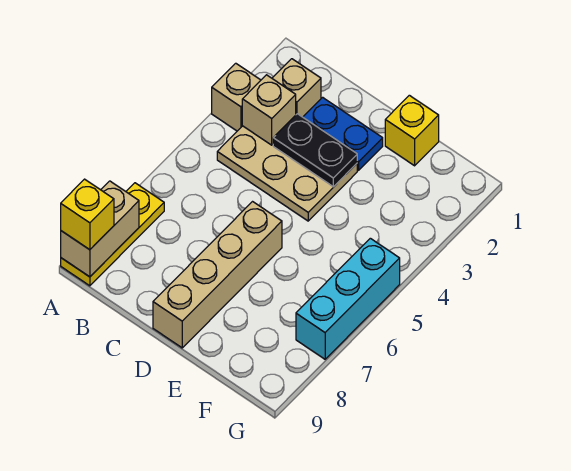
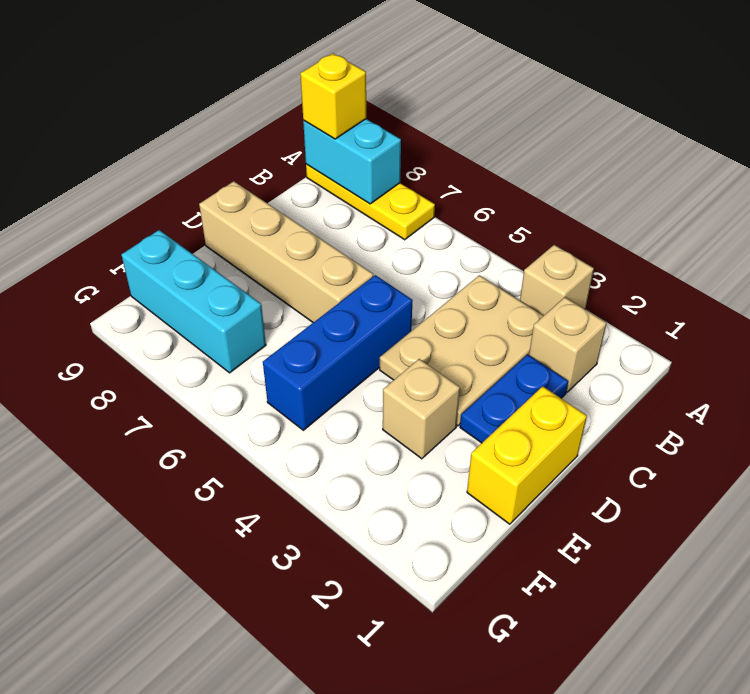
tan 1x2 brick [61,181,139,277] -> cyan 1x2 brick [303,119,401,204]
tan 1x1 brick [242,75,296,145] -> tan 1x1 brick moved to [383,359,460,459]
black 1x2 plate [273,114,357,187] -> none
none -> blue 1x3 brick [263,275,413,430]
yellow 1x1 brick [385,95,439,166] -> yellow 1x2 brick [467,386,587,524]
cyan 1x3 brick [296,238,400,359] -> cyan 1x3 brick moved to [121,230,266,373]

